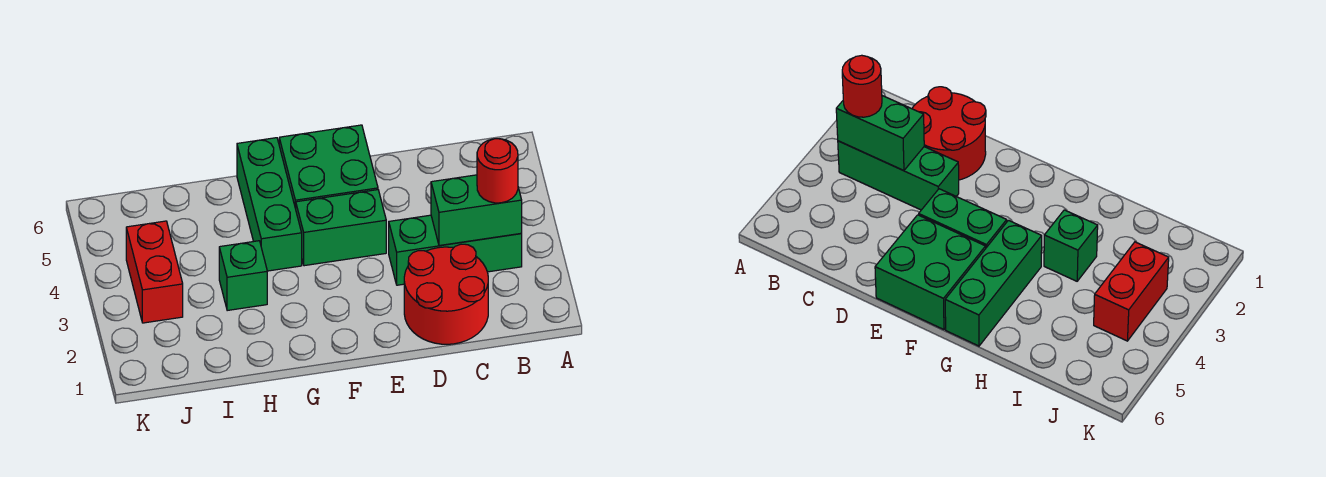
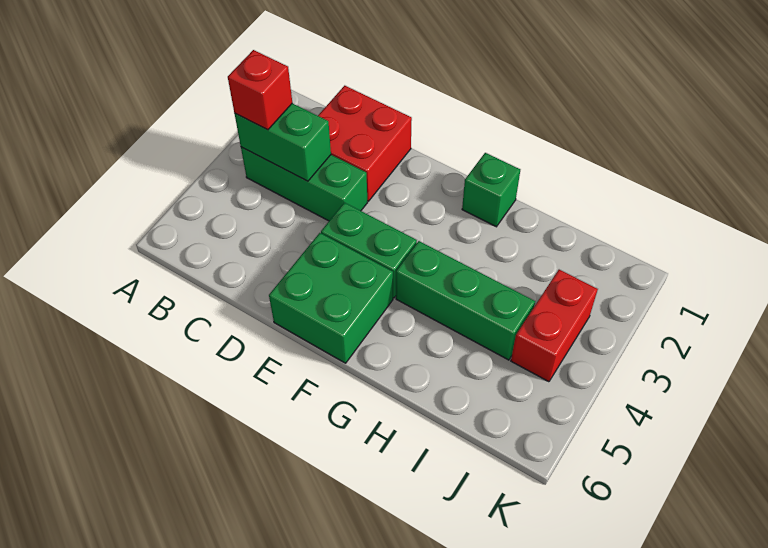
red 1x1 round brick [477,139,518,203] -> red 1x1 brick [228,50,292,130]
red 2x2 round brick [404,244,488,344] -> red 2x2 brick [318,86,412,201]
green 1x3 brick [237,138,302,271] -> green 1x3 brick turned to [396,241,535,360]
green 1x1 brick [219,241,267,311] -> green 1x1 brick moved to [462,153,520,227]

